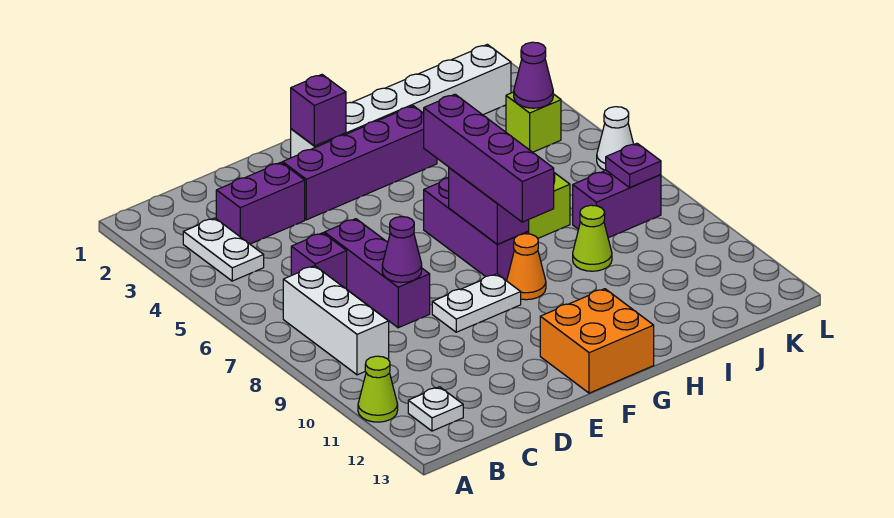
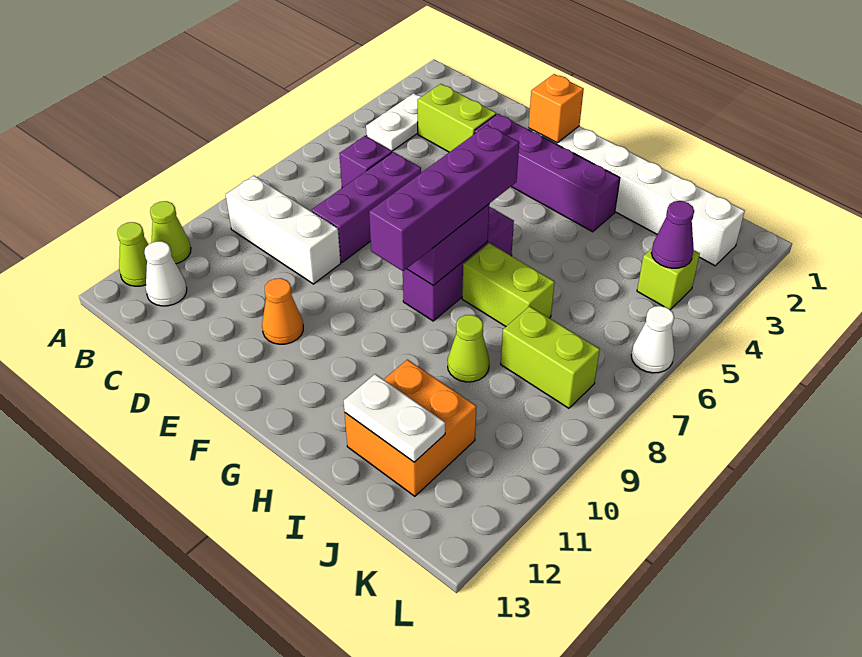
none -> lime 1x1 cone [117,222,149,286]
white 1x3 brick [283,266,389,375] -> white 1x3 brick turned to [226,176,341,284]
white 1x1 plate [408,387,463,431] -> white 1x1 cone [144,241,187,306]
purple 1x2 brick [216,162,305,244] -> lime 1x2 brick [417,84,496,152]
purple 1x1 cone [382,217,422,282] -> none
white 1x2 plate [432,274,521,332] -> white 1x2 plate moved to [344,374,445,462]
purple 1x1 brick [291,75,346,146] -> orange 1x1 brick [528,74,584,143]
orange 2x2 brick [540,289,654,393] -> orange 2x2 brick moved to [345,360,477,496]
orange 1x1 cone [507,234,546,300] -> orange 1x1 cone moved to [262,278,303,344]
purple 1x2 brick [573,170,661,238] -> lime 1x2 brick [501,306,600,408]
purple 1x1 plate [606,143,661,188] -> none

